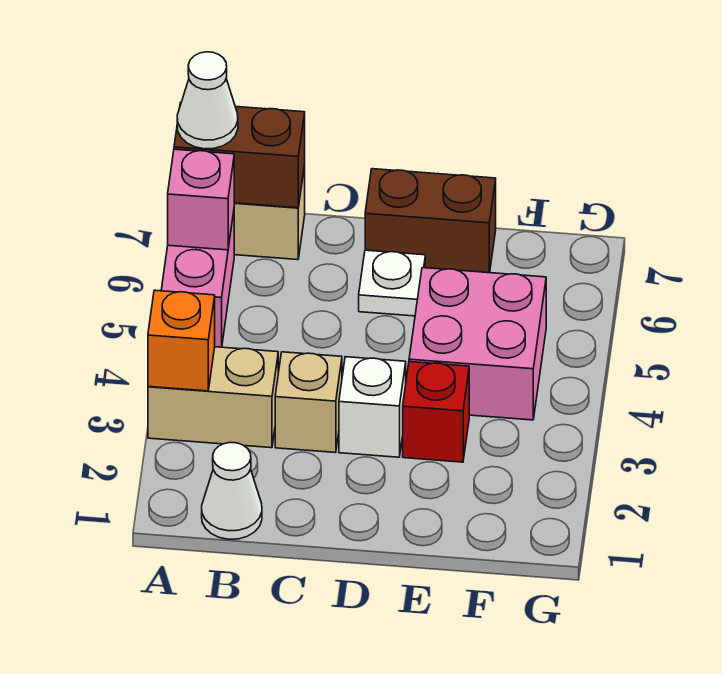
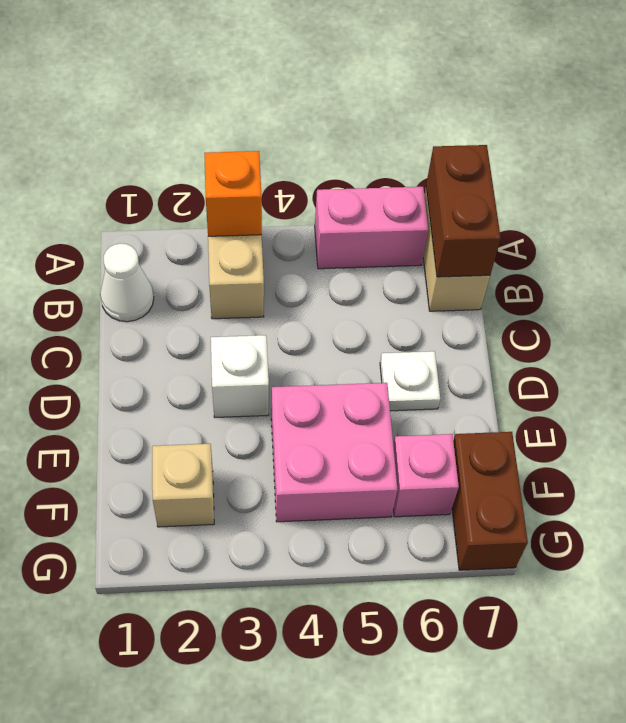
pink 1x1 brick [168,149,234,250] -> pink 1x1 brick moved to [393,434,459,517]
white 1x1 cone [177,52,238,149] -> none
tan 1x1 brick [275,352,342,453] -> tan 1x1 brick moved to [152,444,214,527]
brown 1x2 brick [365,169,496,273] -> brown 1x2 brick moved to [452,432,528,570]
red 1x1 brick [403,362,469,462] -> none

